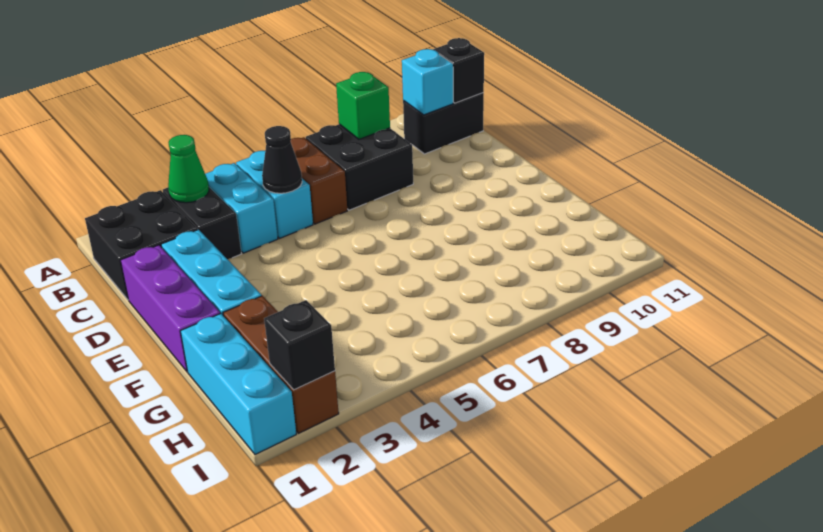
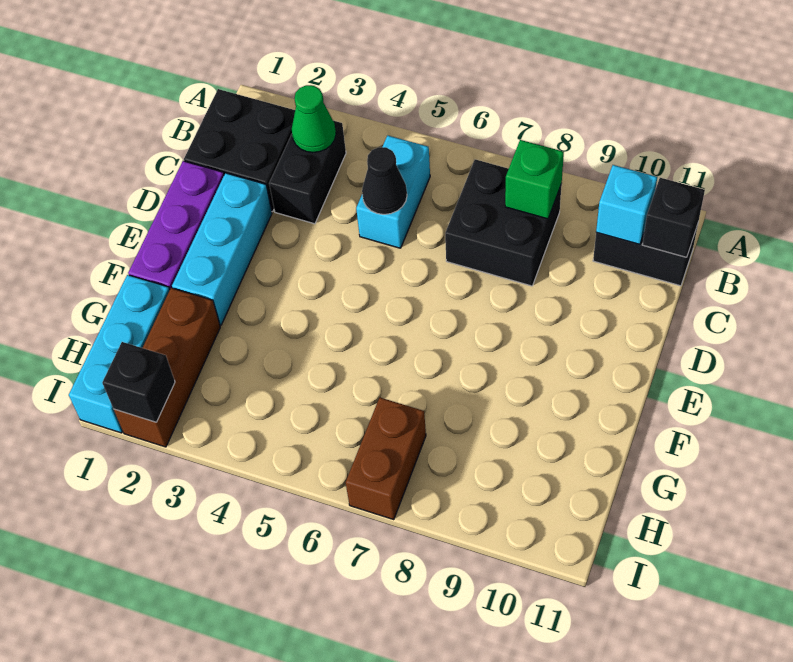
cyan 1x2 brick [205,163,278,253] -> none
brown 1x2 brick [291,137,347,224] -> brown 1x2 brick moved to [346,398,426,520]

